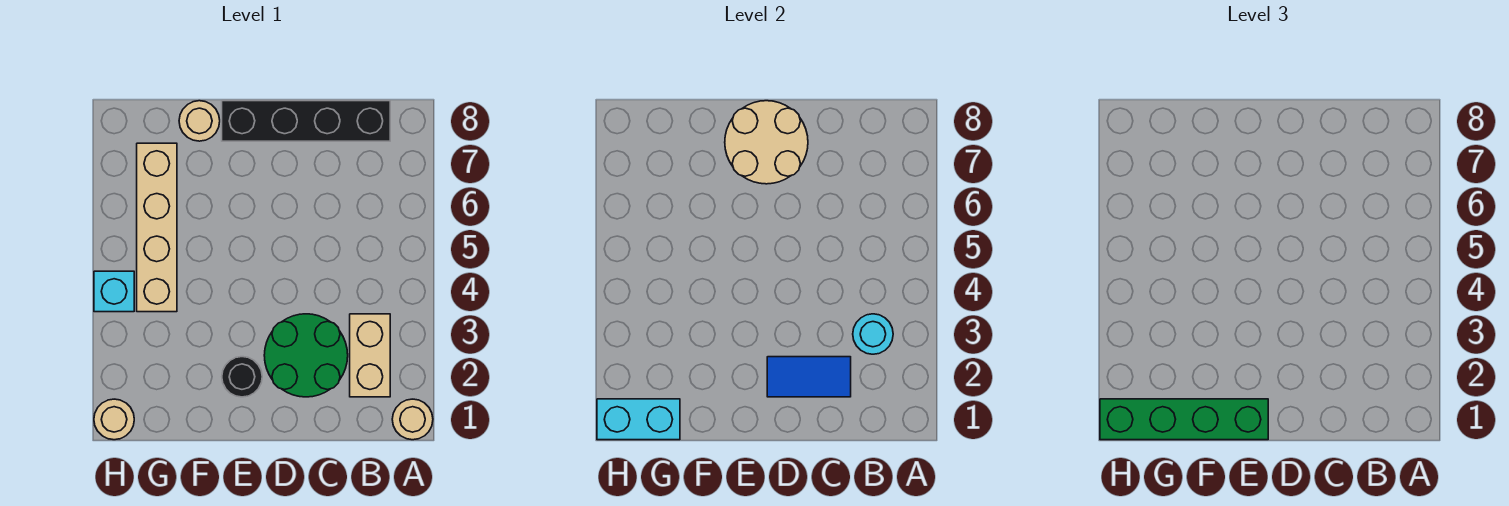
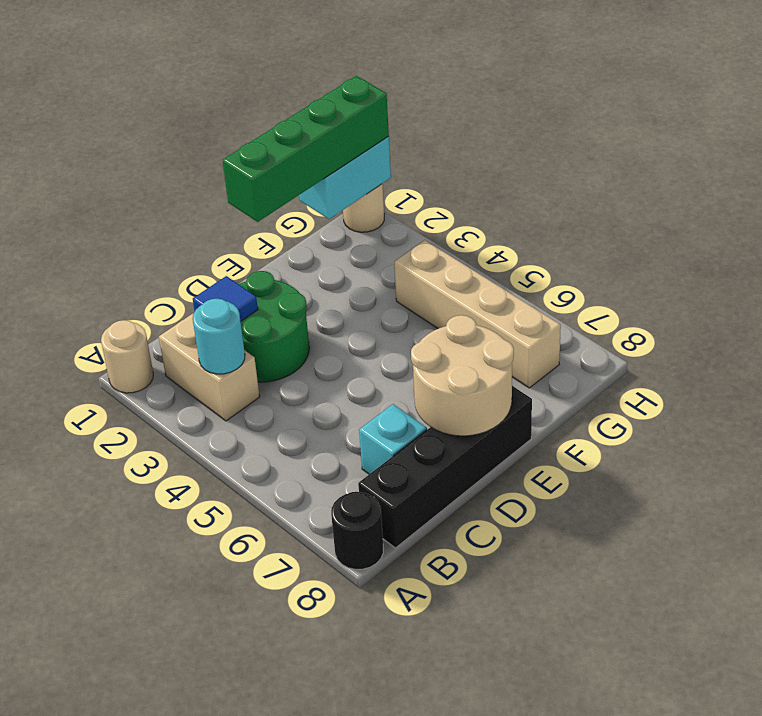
blue 1x2 tile [767,357,851,397] -> blue 1x1 tile [193,276,258,321]
black 1x1 round brick [222,357,262,397] -> black 1x1 round brick moved to [331,492,383,569]
tan 1x1 round brick [179,101,220,141] -> none
cyan 1x1 brick [94,271,134,312] -> cyan 1x1 brick moved to [359,404,427,474]

